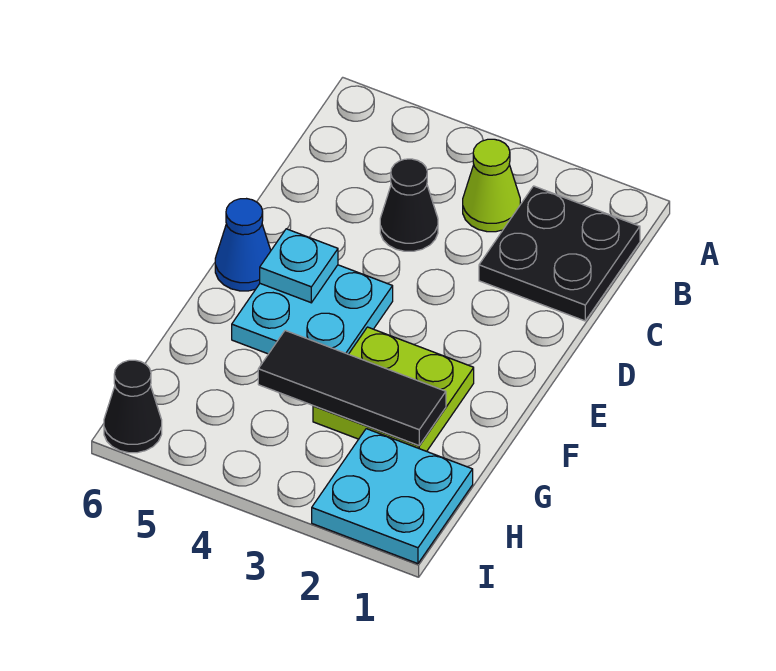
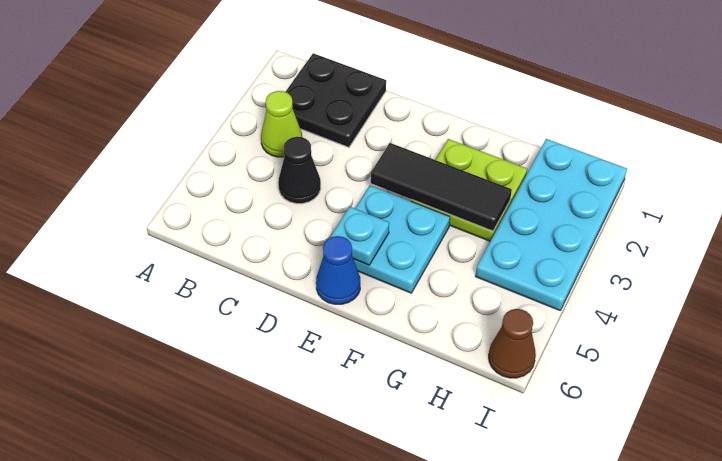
black 1x3 tile [258,331,446,445] -> black 1x3 tile turned to [371,143,512,231]
cyan 2x2 plate [312,429,473,564] -> cyan 2x4 plate [476,139,627,310]
black 1x1 cone [104,360,162,453] -> brown 1x1 cone [489,309,536,378]

